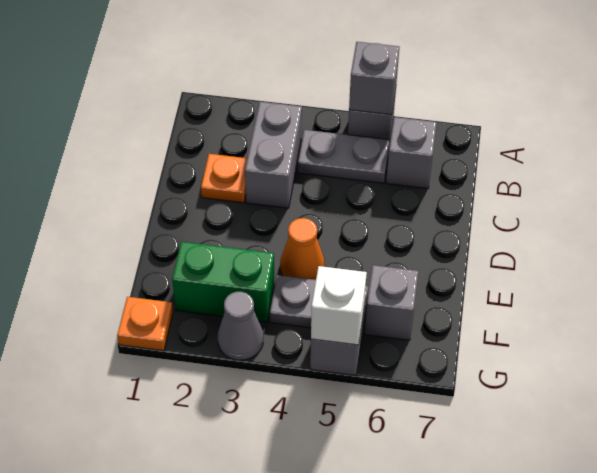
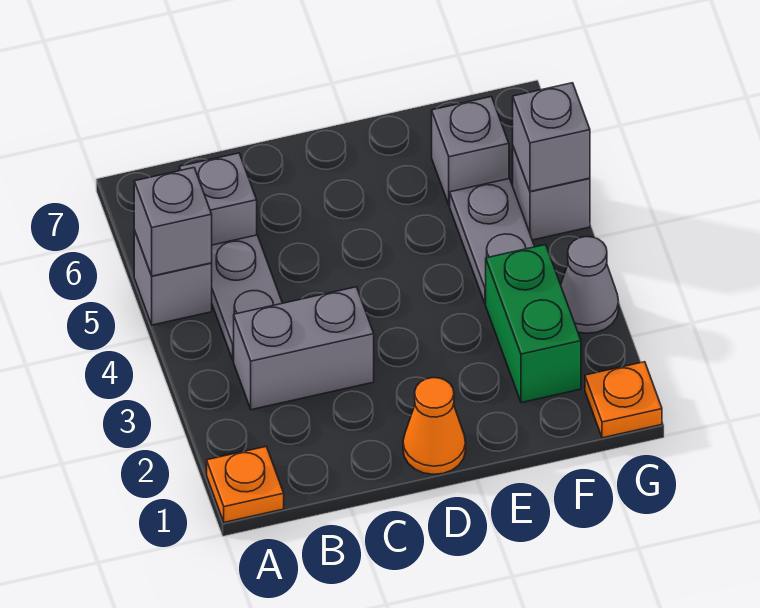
orange 1x1 plate [201,154,247,203] -> orange 1x1 plate moved to [207,447,284,522]
orange 1x1 cone [280,218,324,280] -> orange 1x1 cone moved to [403,378,466,474]
white 1x1 brick [311,266,367,345] -> grey 1x1 brick [513,83,590,191]

